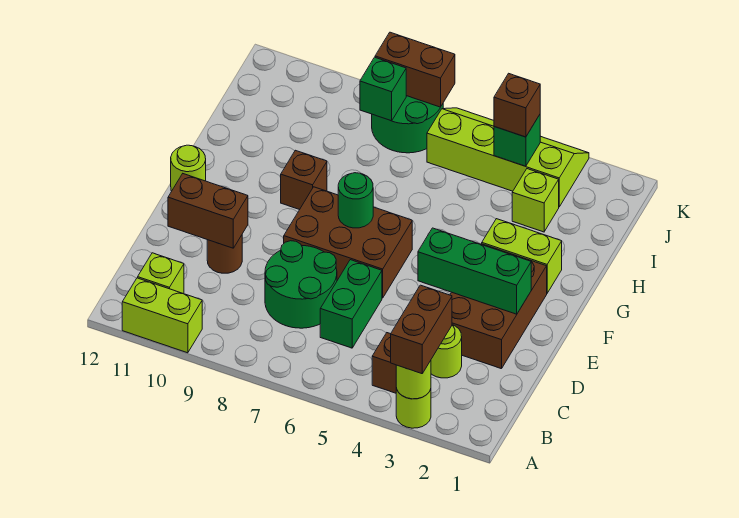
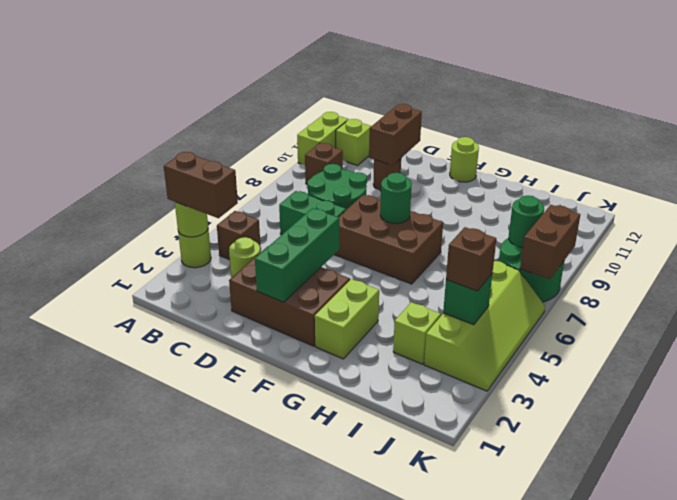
brown 2x3 brick [284,187,412,298] -> brown 2x3 brick turned to [334,195,443,284]
brown 1x1 brick [281,150,327,210] -> brown 1x1 brick moved to [305,143,343,184]
green 1x1 brick [360,57,406,121] -> green 1x1 round brick [509,196,544,248]

